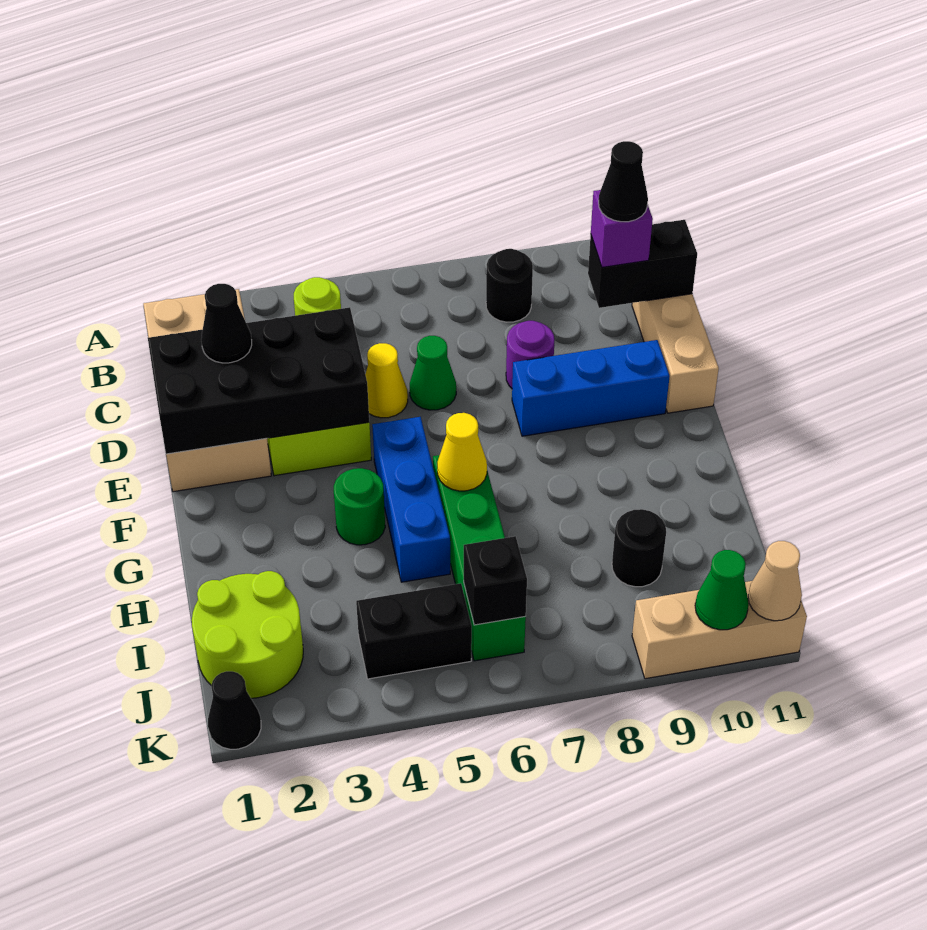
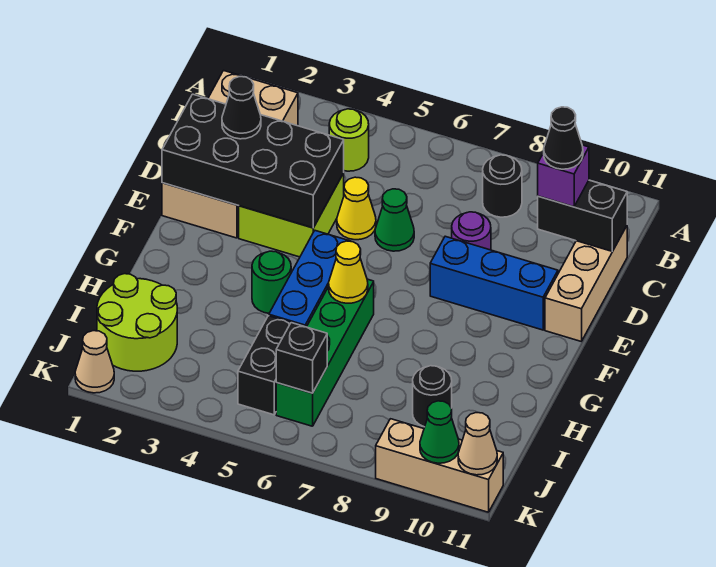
black 1x2 brick [356,583,472,679] -> black 1x2 brick turned to [238,316,291,415]
black 1x1 cone [208,671,261,749] -> tan 1x1 cone [75,331,114,393]

